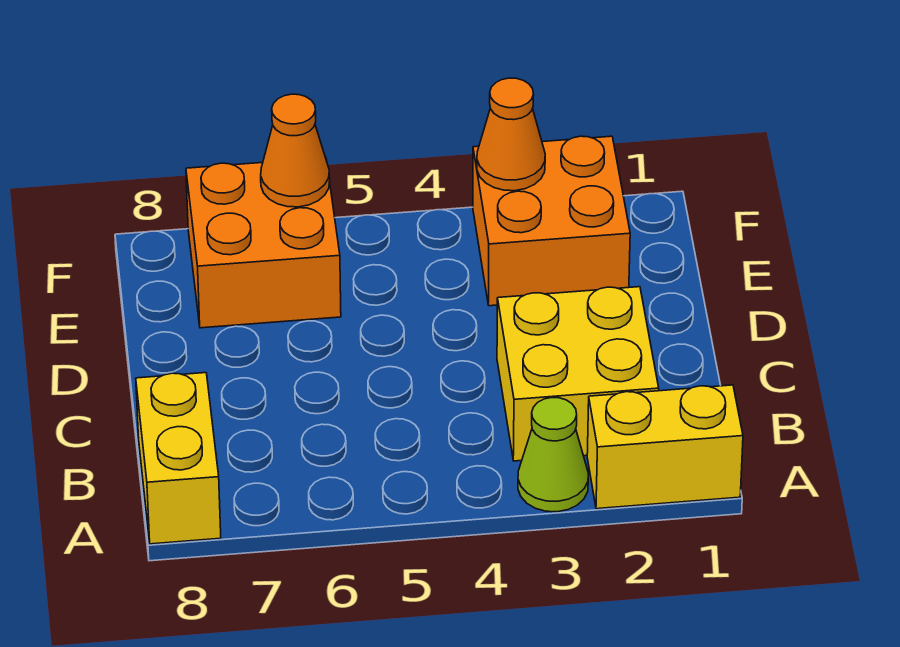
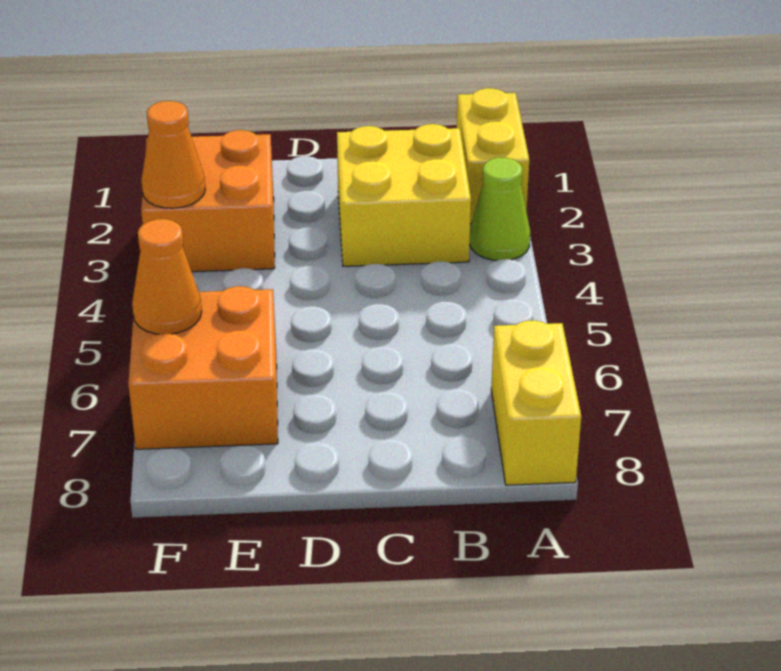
yellow 1x2 brick [136,373,221,544] -> yellow 1x2 brick turned to [491,320,581,485]

